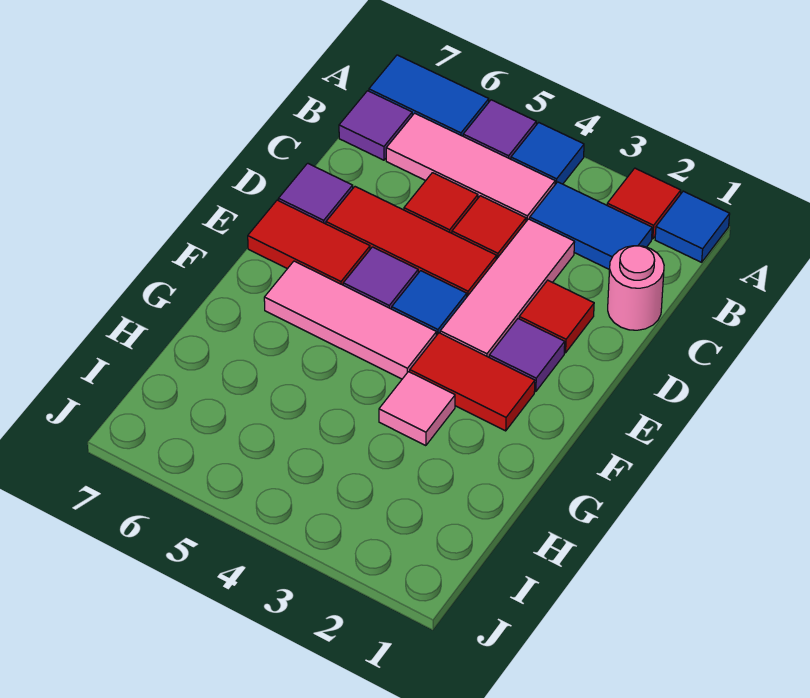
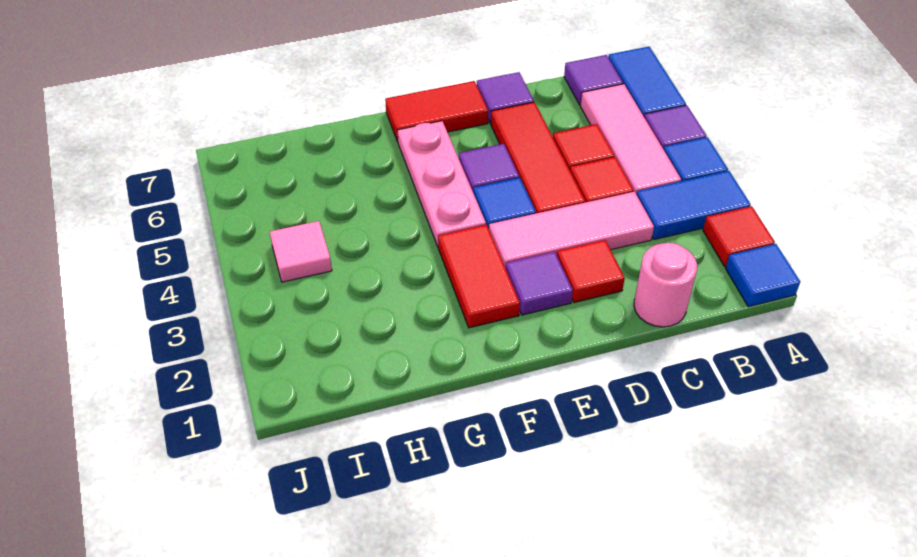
blue 1x2 tile [530,182,652,270] -> blue 1x2 tile turned to [636,171,751,240]
red 1x2 tile [248,200,370,285] -> red 1x2 tile turned to [385,81,488,142]
pink 1x3 tile [264,261,437,379] -> pink 1x3 plate [397,121,486,246]
pink 1x1 tile [379,372,455,446] -> pink 1x1 tile moved to [270,221,332,282]

